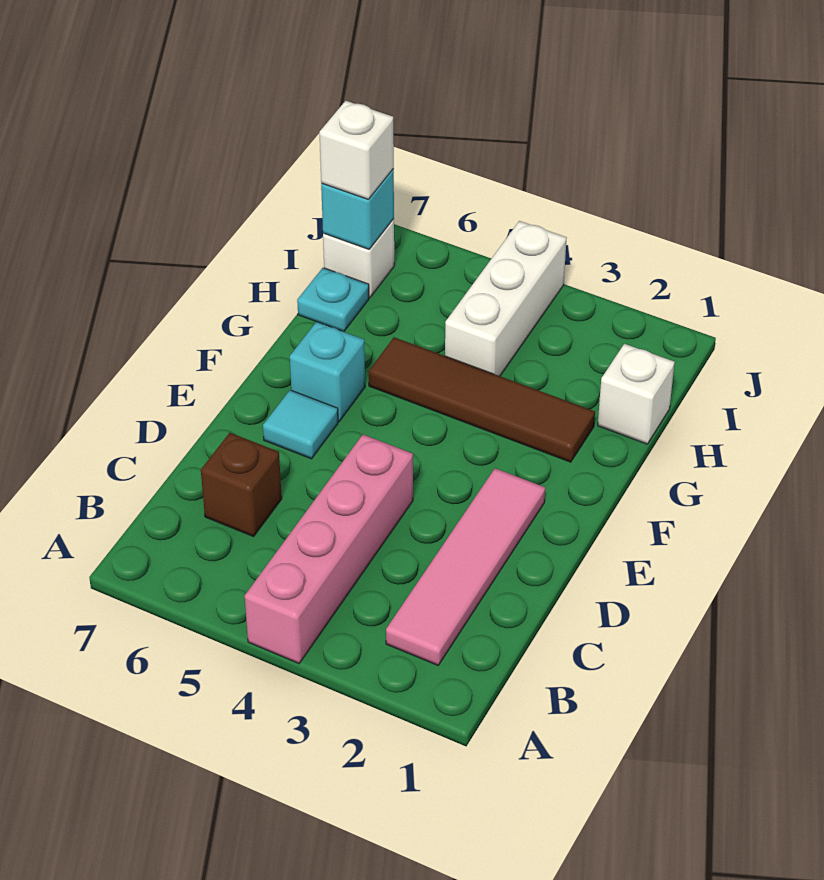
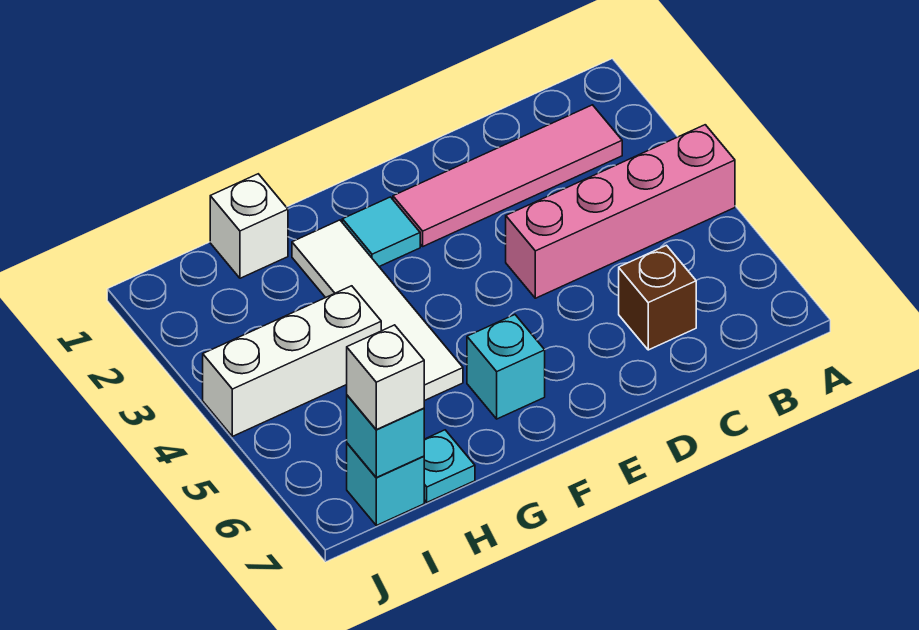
cyan 1x1 tile [263,390,338,459] -> cyan 1x1 tile moved to [342,197,420,267]
brown 1x4 tile [369,337,595,462] -> white 1x4 tile [292,220,463,401]
white 1x1 brick [323,219,394,298] -> cyan 1x1 brick [347,443,424,525]

